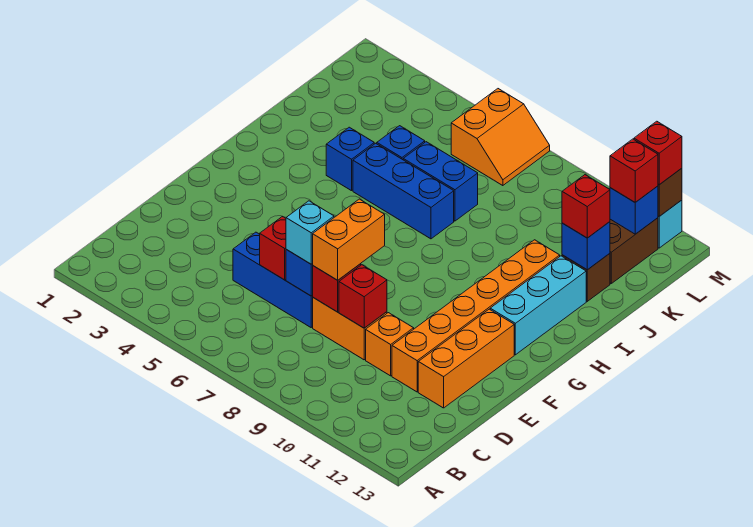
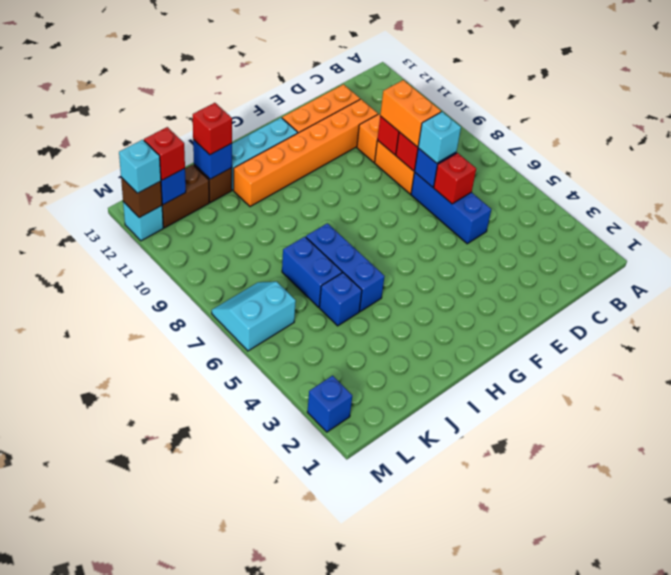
orange 1x2 brick [312,199,385,280] -> orange 1x2 brick turned to [380,80,441,147]
blue 1x1 brick [326,127,374,191] -> blue 1x1 brick moved to [307,376,352,432]
orange 2x2 slope [451,89,550,186] -> cyan 2x2 slope [212,282,296,351]
red 1x1 brick [634,121,682,185] -> cyan 1x1 brick [119,140,161,193]

